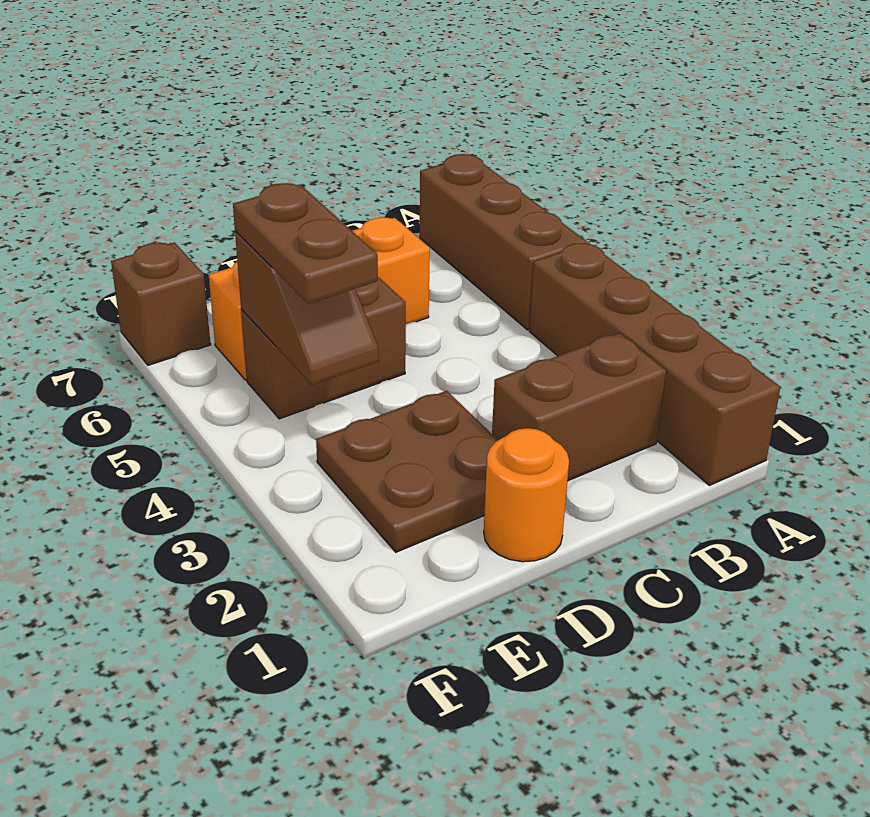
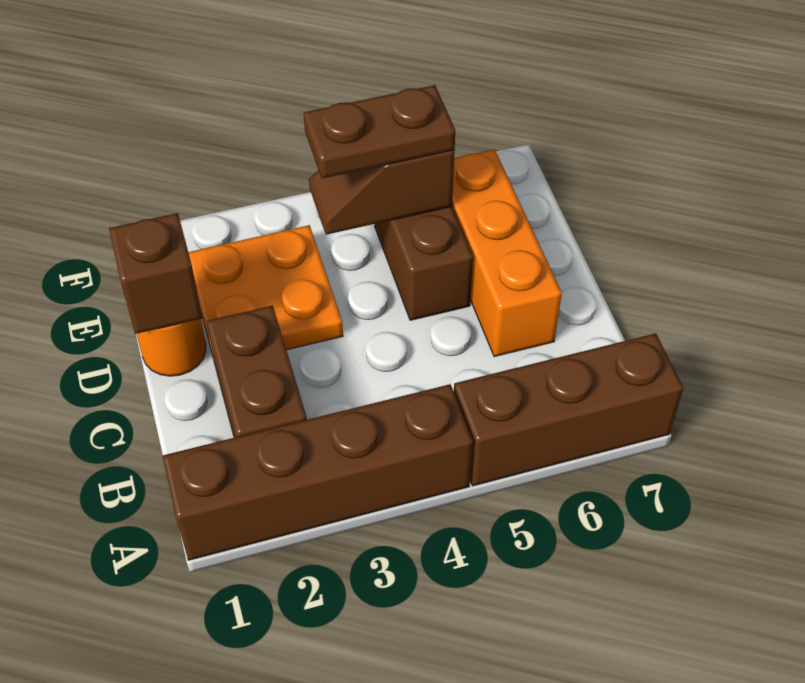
brown 2x2 plate [316,391,498,552] -> orange 2x2 plate [188,225,343,363]
brown 1x1 brick [111,242,211,365] -> brown 1x1 brick moved to [109,213,202,334]

